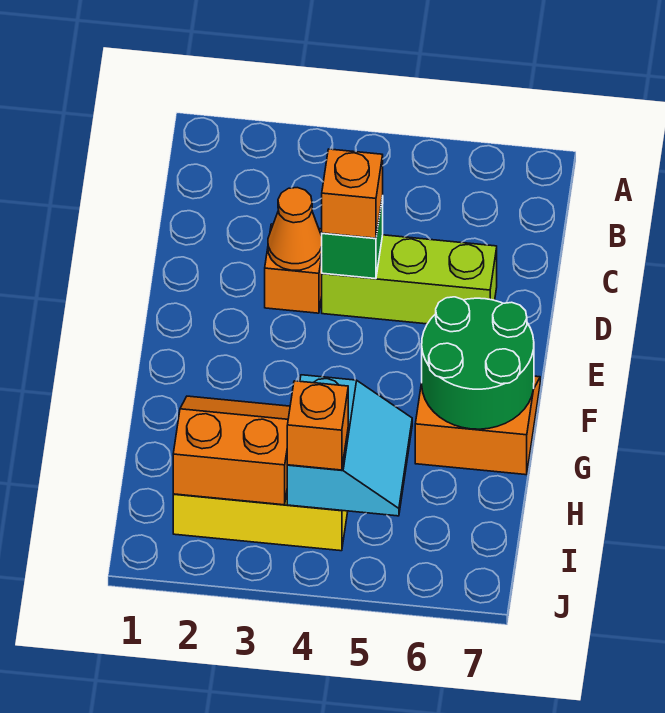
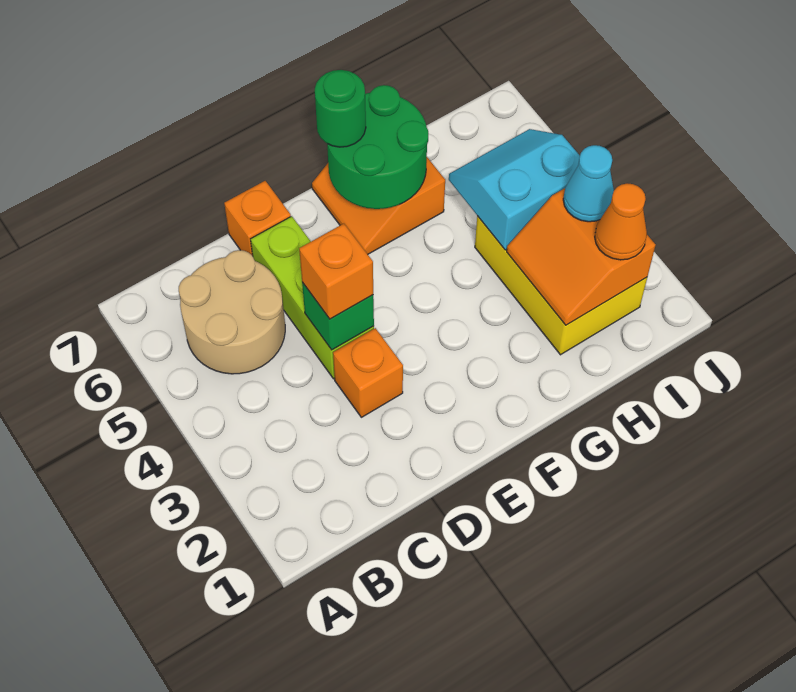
none -> tan 2x2 round brick [179,250,285,374]
orange 1x1 cone [268,188,322,270] -> orange 1x1 cone moved to [595,183,647,260]
none -> green 1x1 round brick [315,70,366,147]
none -> cyan 1x1 cone [563,145,614,222]
orange 1x1 brick [287,381,348,470] -> orange 1x1 brick moved to [224,181,291,256]

